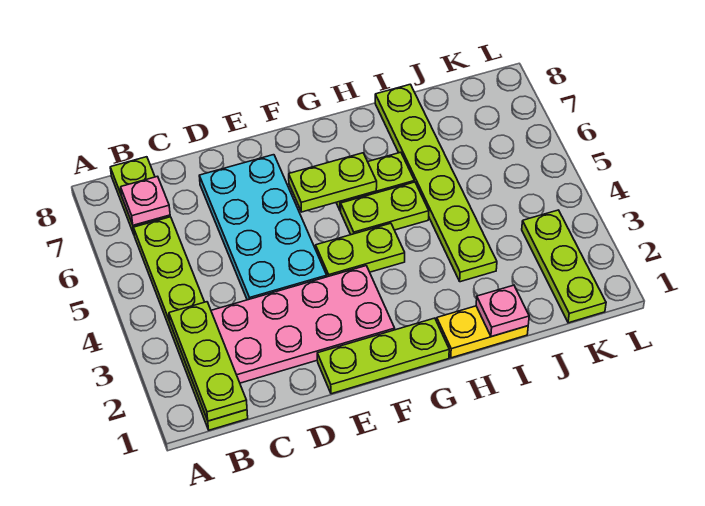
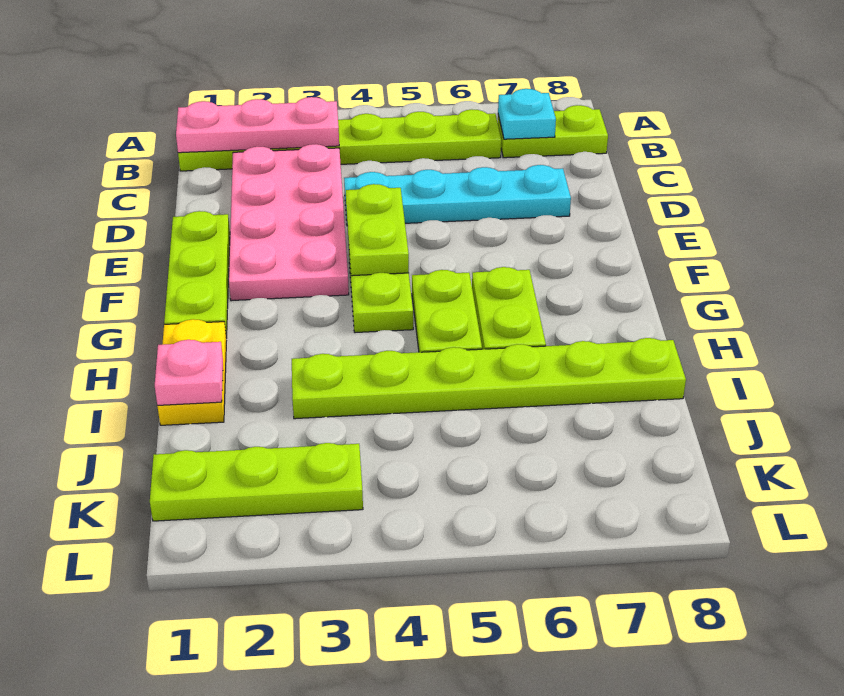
lime 1x3 plate [169,302,247,421] -> pink 1x3 plate [176,97,339,153]
pink 1x1 plate [121,176,170,225] -> cyan 1x1 plate [498,89,556,139]
cyan 2x4 plate [199,155,327,300] -> cyan 1x4 plate [344,165,571,223]
lime 1x2 plate [289,153,377,212] -> lime 1x2 plate moved to [346,184,409,276]

